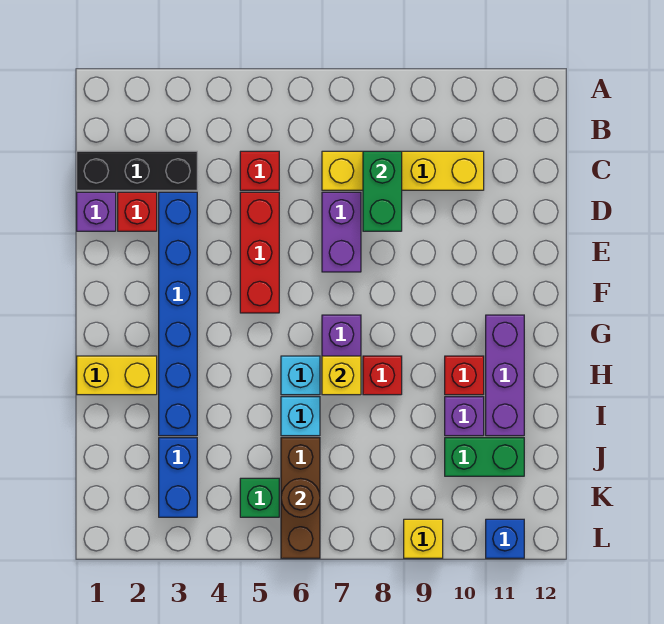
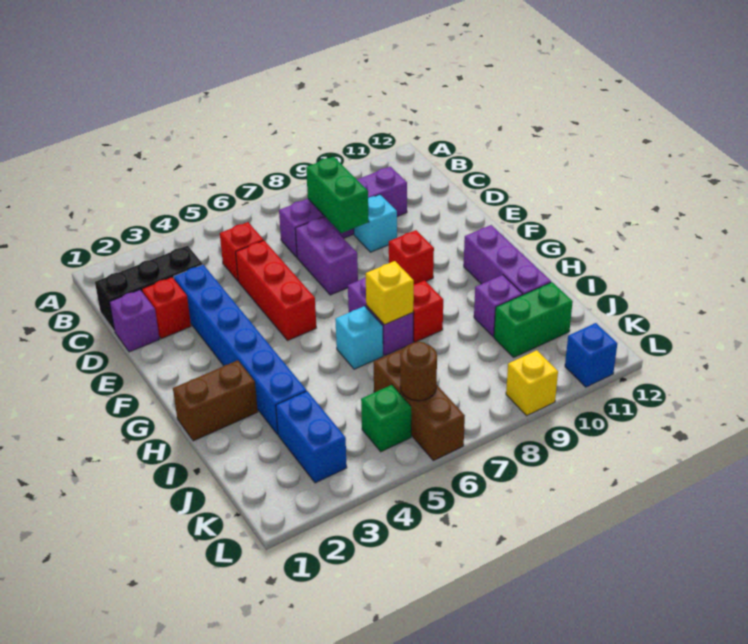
yellow 1x4 brick [322,151,484,190] -> purple 1x4 brick [279,167,407,257]
yellow 1x2 brick [77,356,157,395] -> brown 1x2 brick [173,360,258,441]
red 1x1 brick [445,356,484,395] -> red 1x1 brick moved to [389,230,434,284]
cyan 1x1 brick [281,397,320,436] -> cyan 1x1 brick moved to [354,195,397,252]

